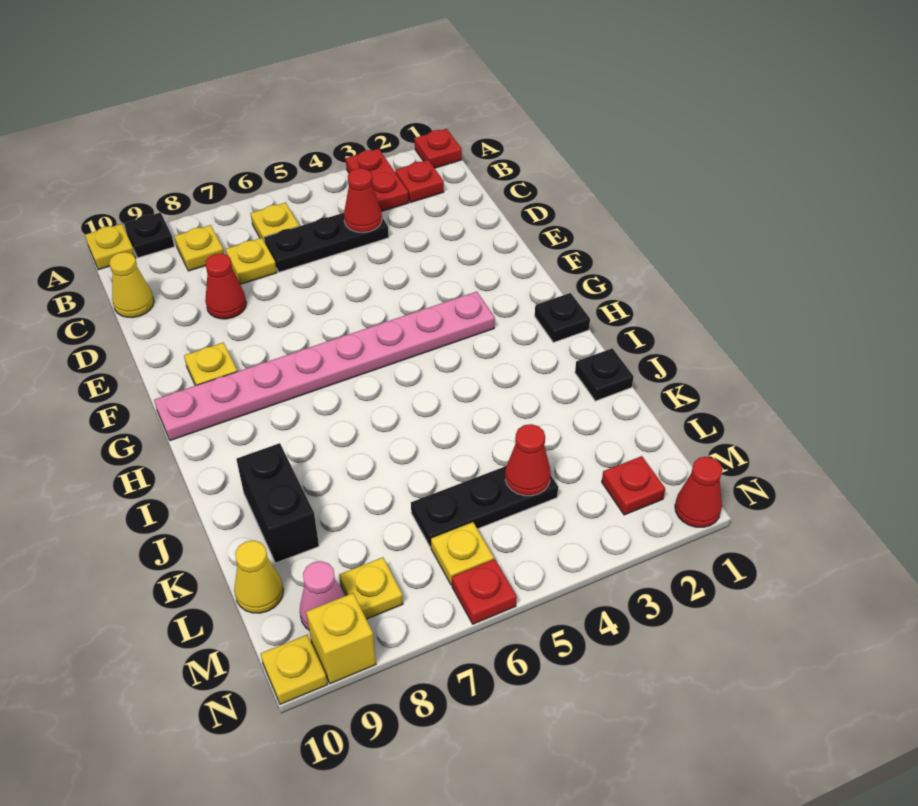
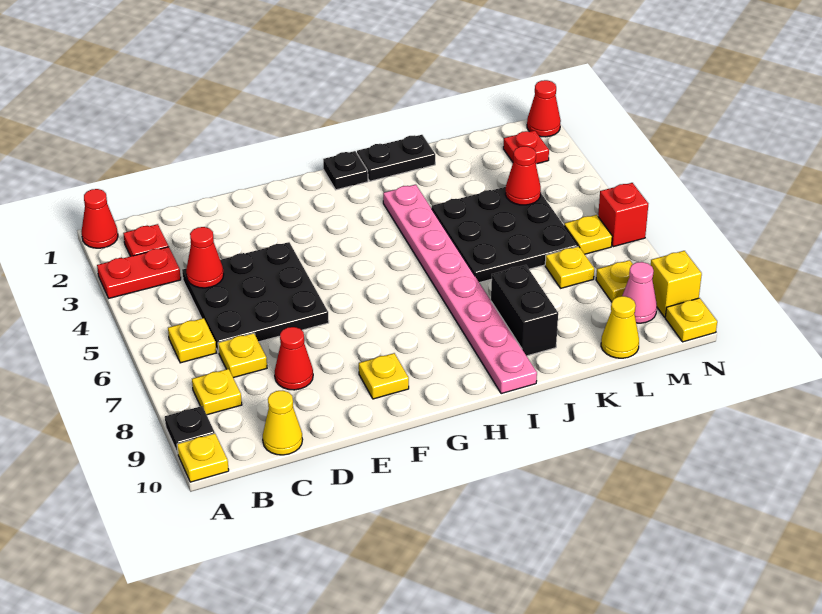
red 1x1 plate [415,129,462,168] -> red 1x1 cone [82,189,118,248]
black 1x3 plate [264,213,389,272] -> black 3x3 plate [182,242,329,352]
pink 1x8 plate [154,292,495,441] -> pink 1x8 plate moved to [383,185,537,394]
black 1x1 plate [575,348,634,401] -> black 1x2 plate [357,135,435,181]
black 1x2 brick [236,443,319,563] -> black 1x2 brick turned to [491,265,558,356]
black 1x3 plate [411,466,558,547] -> black 3x3 plate [432,187,578,283]
none -> yellow 1x1 plate [545,246,594,288]
red 1x1 plate [452,559,517,624] -> red 1x1 brick [598,183,648,247]

